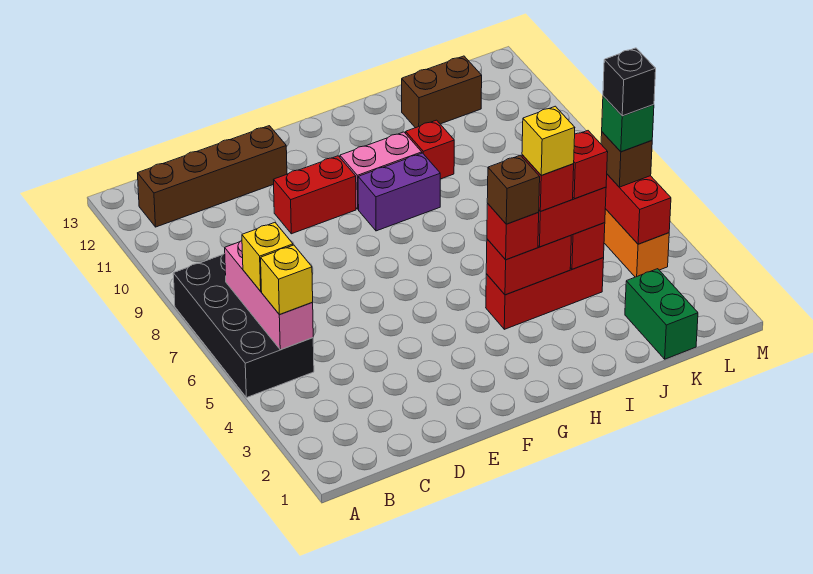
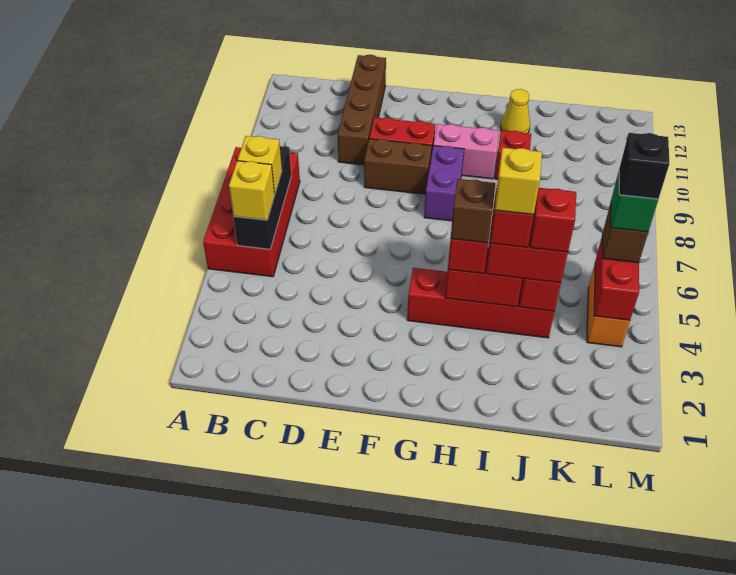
black 2x4 brick [173,253,314,398] -> red 2x4 brick [203,147,300,277]
pink 1x3 brick [225,241,313,350] -> black 1x3 brick [233,146,291,249]
brown 1x4 brick [138,126,287,227] -> brown 1x4 brick turned to [338,55,386,165]
purple 1x2 brick [358,153,440,231] -> purple 1x2 brick turned to [424,146,464,221]
red 1x3 brick [486,258,604,329] -> red 1x4 brick [407,268,554,338]
none -> yellow 1x1 cone [501,89,530,133]
brown 1x2 brick [402,56,482,128] -> brown 1x2 brick moved to [364,139,432,194]
green 1x2 brick [625,269,698,359] -> none

